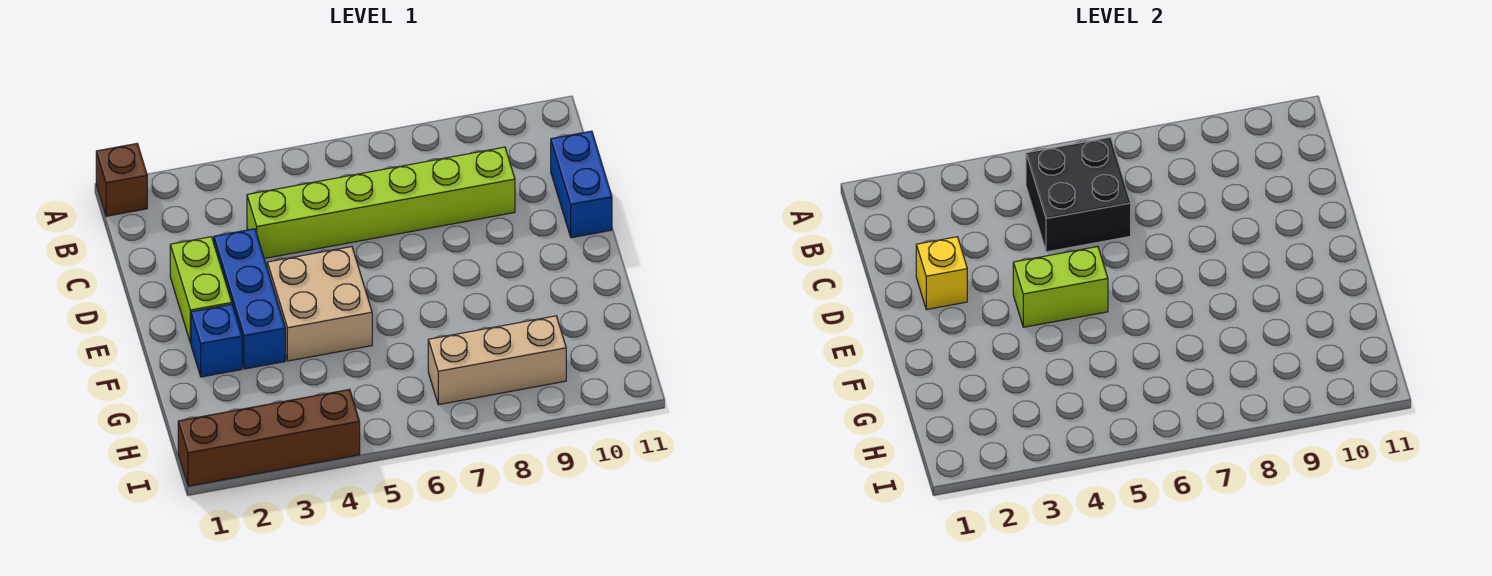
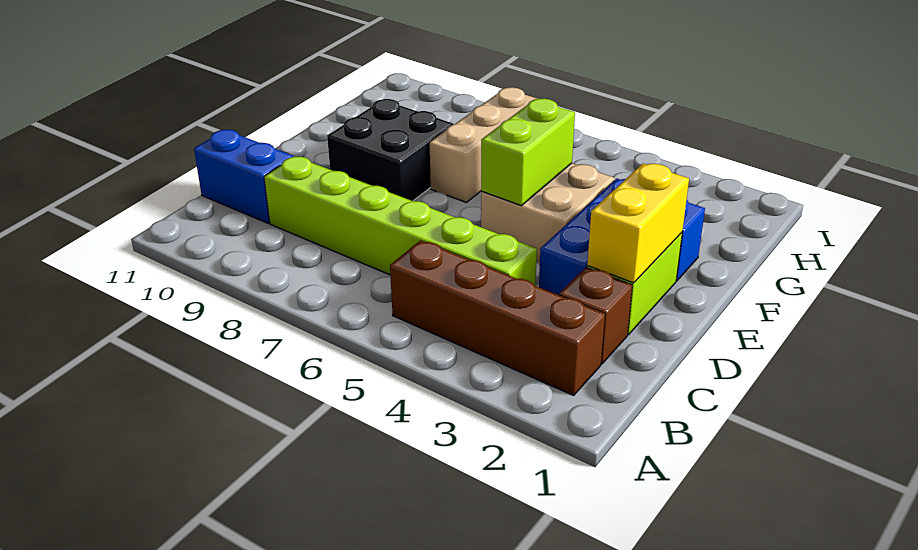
brown 1x1 brick [96,144,147,216] -> brown 1x1 brick moved to [559,267,632,364]
black 2x2 brick [1026,137,1131,252] -> black 2x2 brick moved to [327,99,453,201]
blue 1x2 brick [551,131,612,238] -> blue 1x2 brick turned to [194,130,293,223]
yellow 1x1 brick [916,237,967,310] -> yellow 1x2 brick [587,163,689,283]
lime 1x2 brick [1013,247,1108,327] -> lime 1x2 brick turned to [481,99,575,206]
tan 1x3 brick [428,316,566,405] -> tan 1x3 brick turned to [430,87,538,203]
brown 1x4 brick [178,389,360,486] -> brown 1x4 brick moved to [390,240,605,395]

